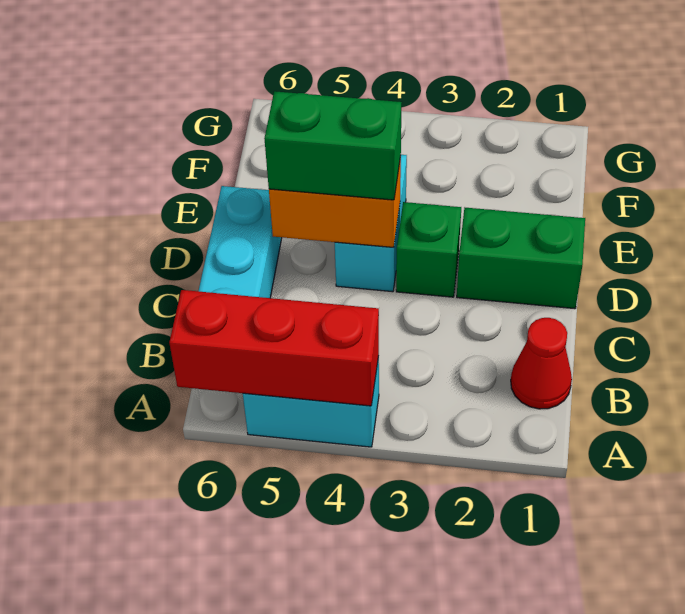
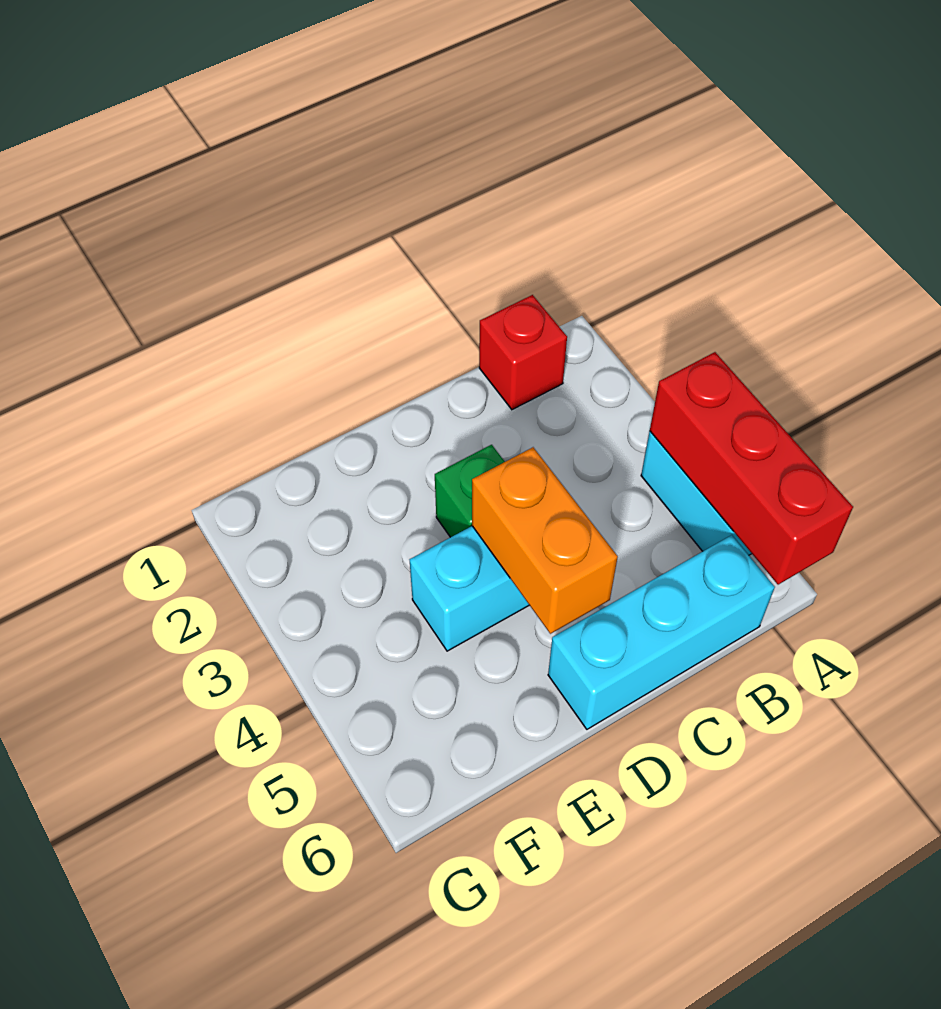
red 1x1 cone [511,318,572,409] -> red 1x1 brick [479,295,567,410]
green 1x2 brick [457,208,585,309] -> none
green 1x2 brick [264,91,402,200] -> none

